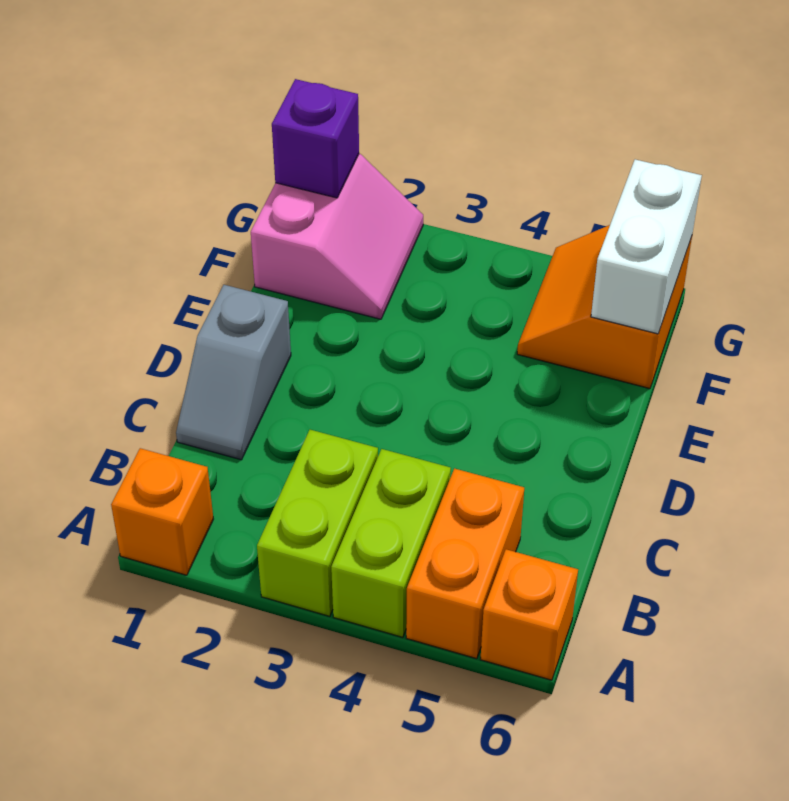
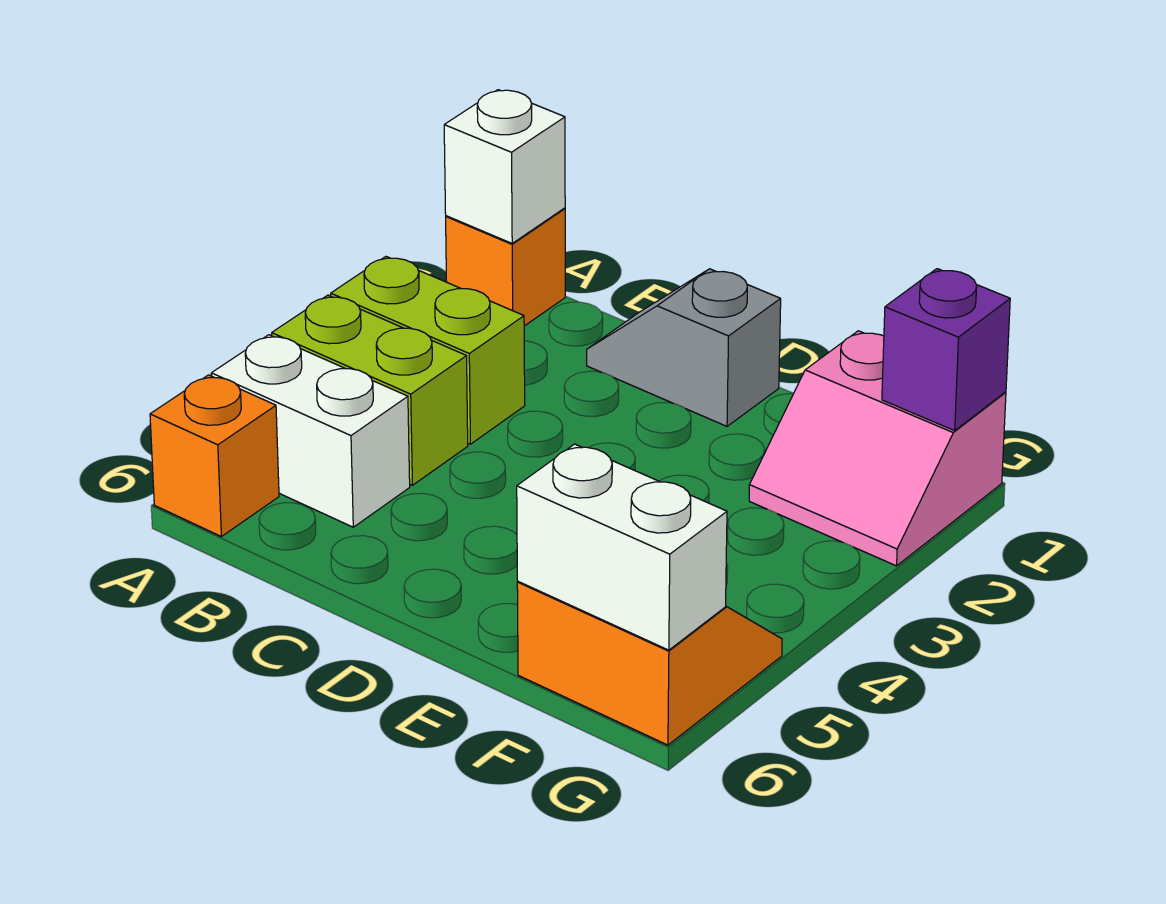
none -> white 1x1 brick [444,90,565,243]
orange 1x2 brick [406,469,524,659] -> white 1x2 brick [211,335,410,527]

